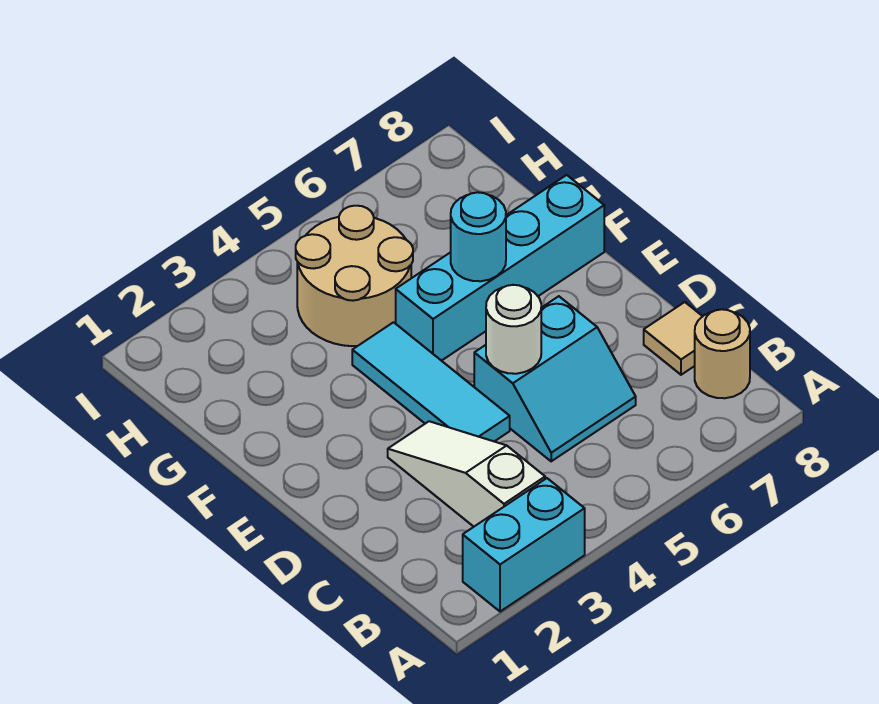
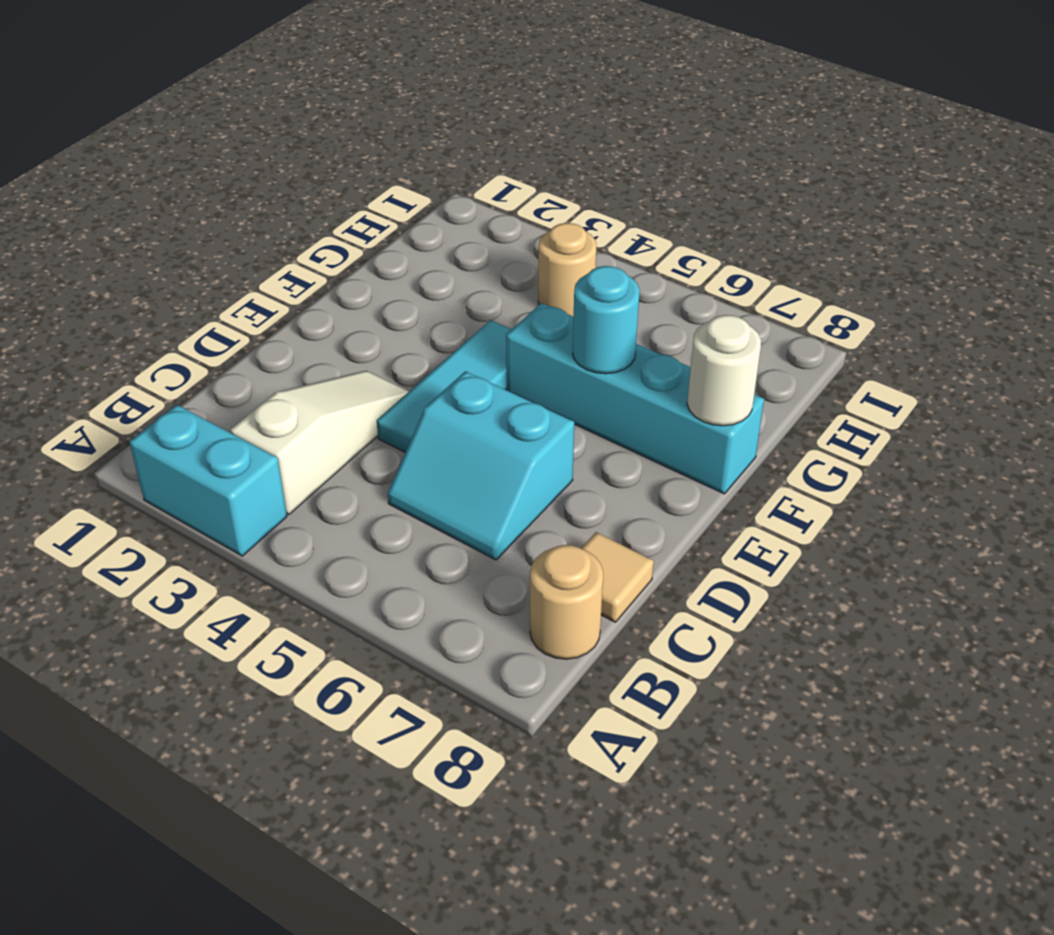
white 1x1 round brick [486,285,541,374] -> white 1x1 round brick moved to [687,315,761,426]
tan 2x2 round brick [296,206,413,346] -> tan 1x1 round brick [538,223,596,317]

